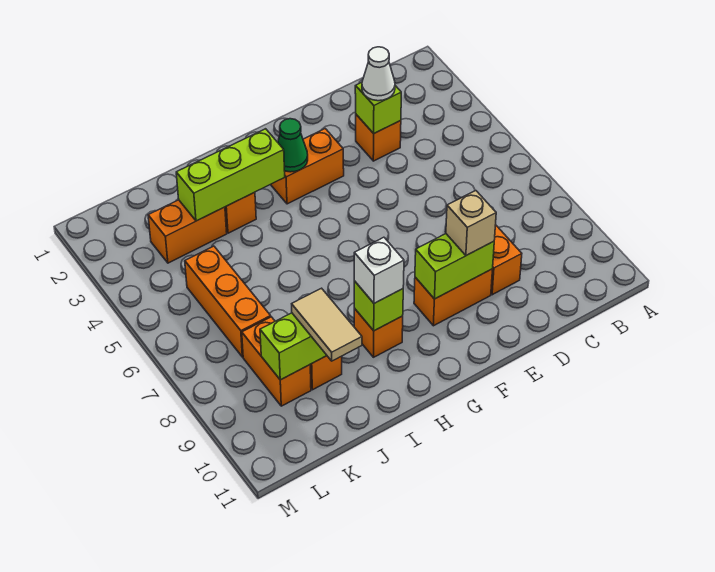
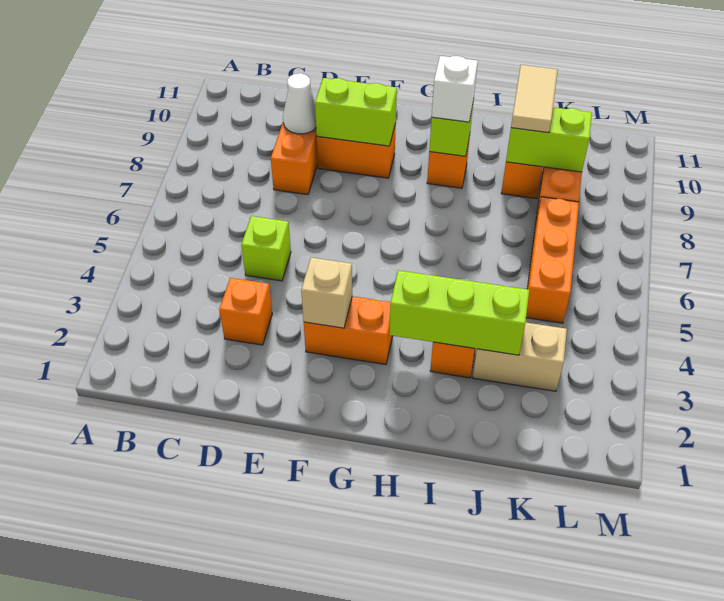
lime 1x1 brick [355,82,401,133] -> lime 1x1 brick moved to [241,216,291,281]
white 1x1 cone [362,47,395,101] -> white 1x1 cone moved to [283,73,316,134]
tan 1x1 brick [446,191,496,255] -> tan 1x1 brick moved to [301,258,352,328]
green 1x1 cone [278,119,308,172] -> none
orange 1x2 brick [148,200,227,263] -> tan 1x2 brick [473,322,567,391]

